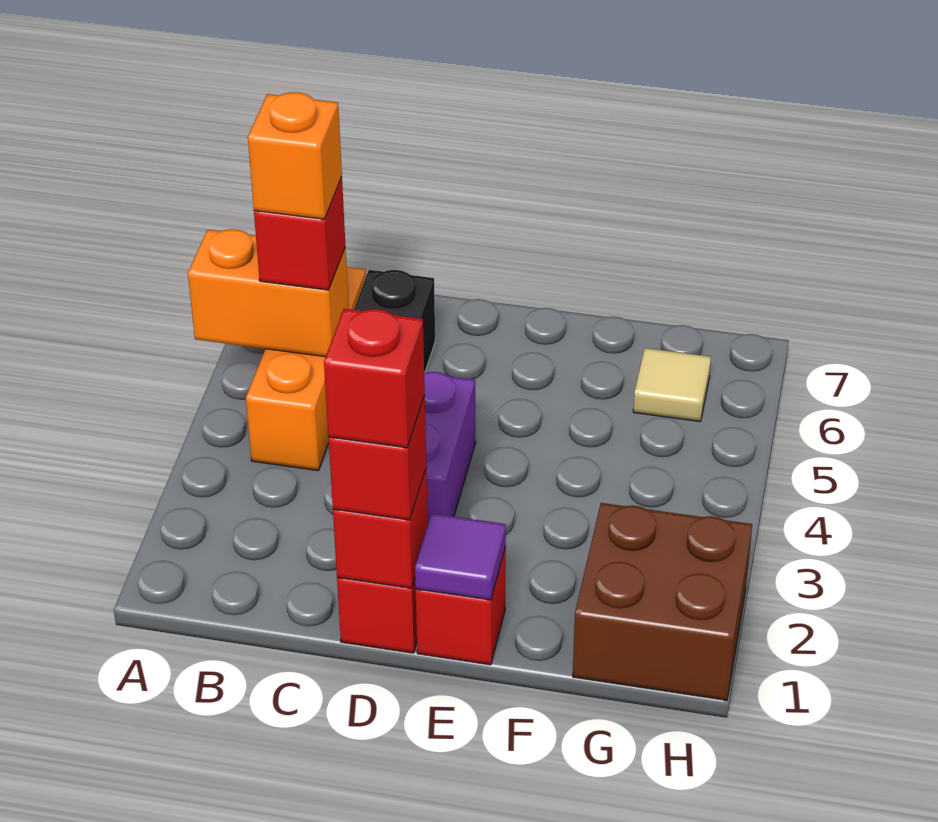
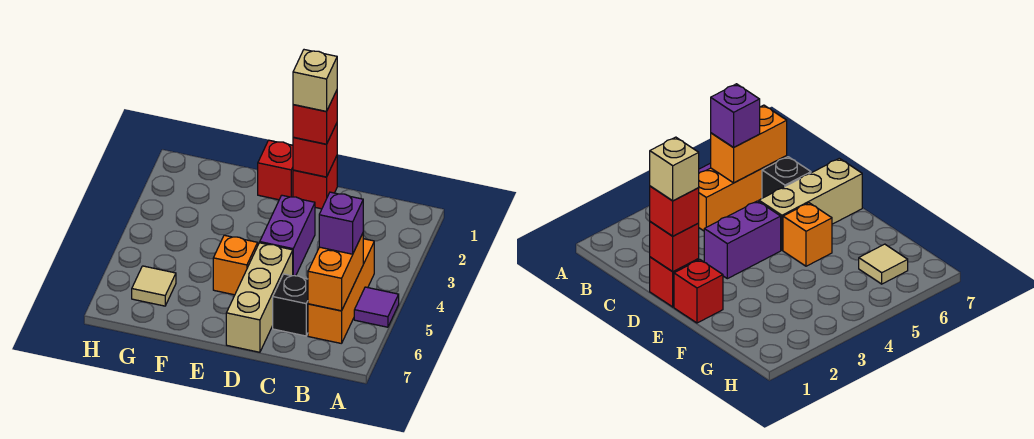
orange 1x2 brick [188,229,349,357] -> orange 1x2 brick turned to [308,233,363,311]
red 1x1 brick [254,177,345,290] -> purple 1x1 brick [319,192,363,254]
orange 1x1 brick [248,92,342,219] -> orange 1x1 brick moved to [213,235,258,295]
red 1x1 brick [324,309,425,448] -> tan 1x1 brick [293,50,337,112]
none -> tan 1x3 brick [226,243,293,352]
purple 1x1 tile [415,513,506,600] -> purple 1x1 tile moved to [354,287,399,327]
brown 2x2 brick [573,503,752,700] -> none

